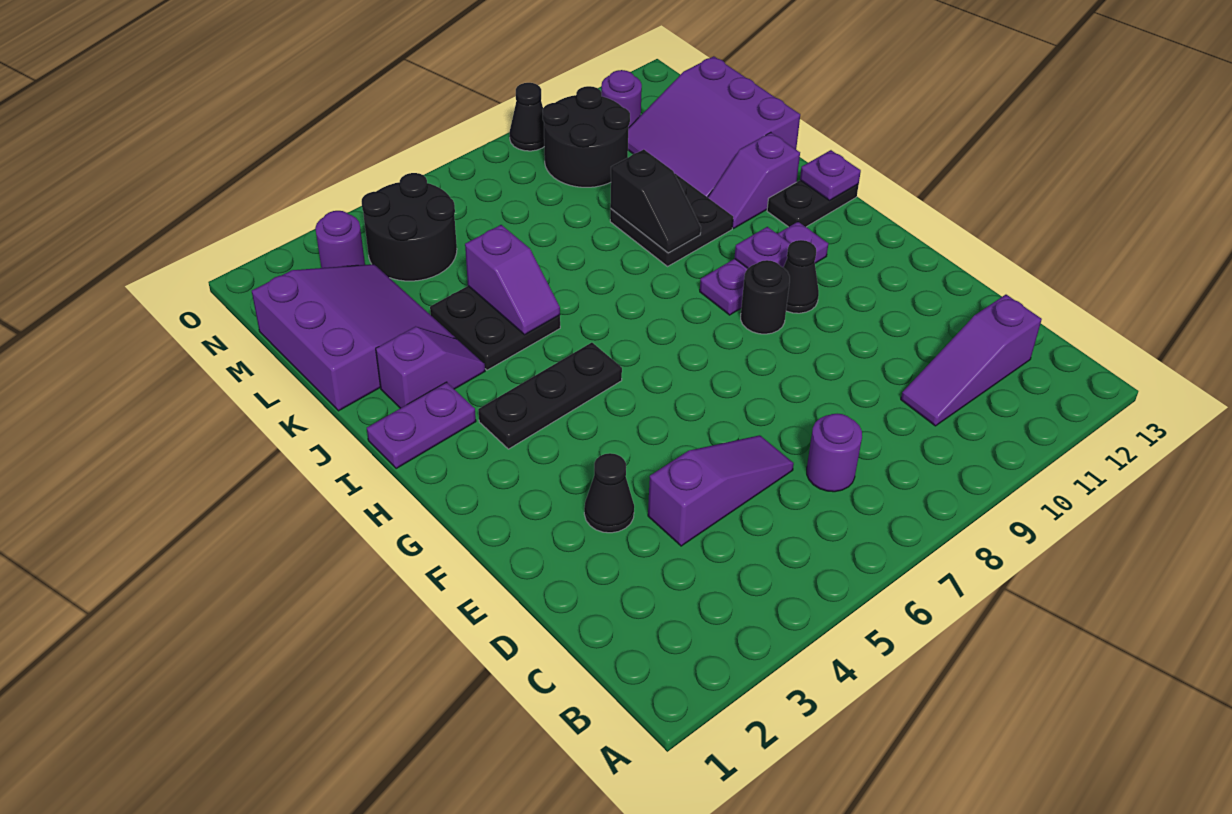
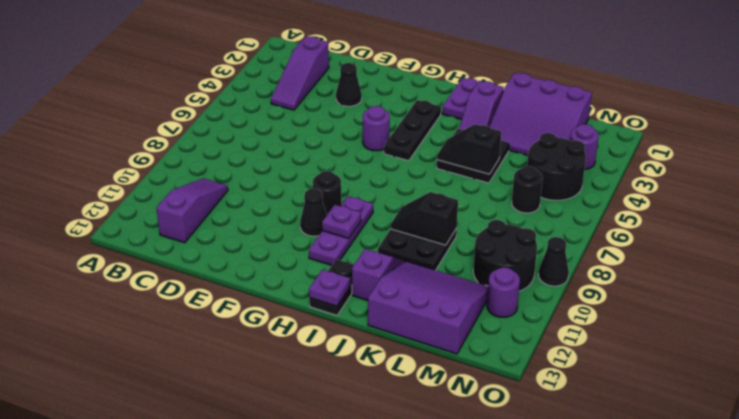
purple 1x1 round brick [807,414,862,492] -> purple 1x1 round brick moved to [363,106,390,151]
purple 1x3 slope [648,435,794,546] -> purple 1x3 slope moved to [271,36,329,110]
purple 1x2 slope [465,225,560,335] -> black 1x2 slope [437,124,501,174]
none -> black 1x1 round brick [512,166,543,213]

